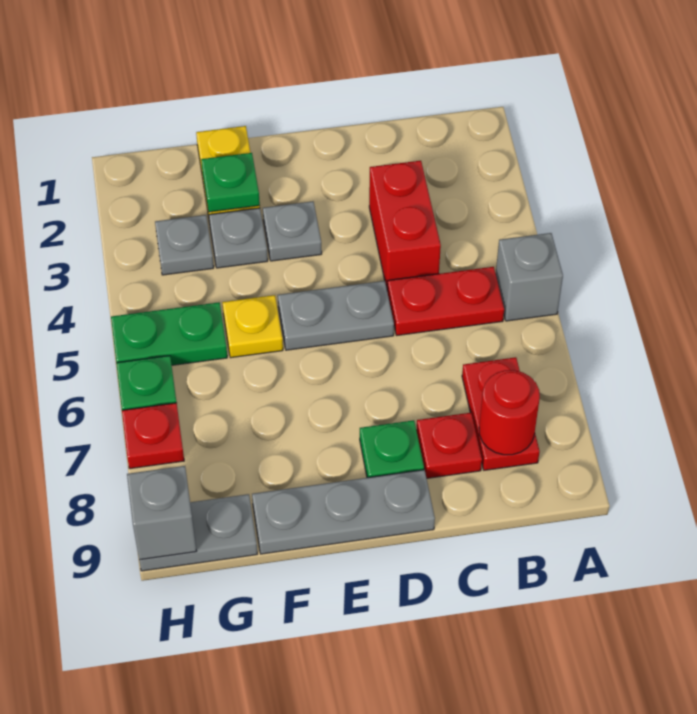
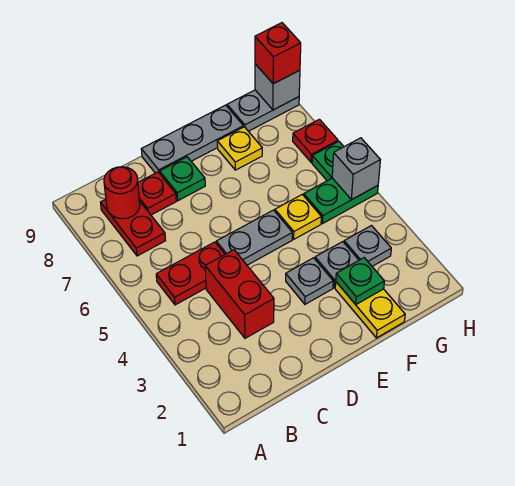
grey 1x1 brick [496,233,563,321] -> grey 1x1 brick moved to [332,138,380,200]
none -> yellow 1x1 plate [217,127,262,170]
none -> red 1x1 brick [255,23,301,84]

